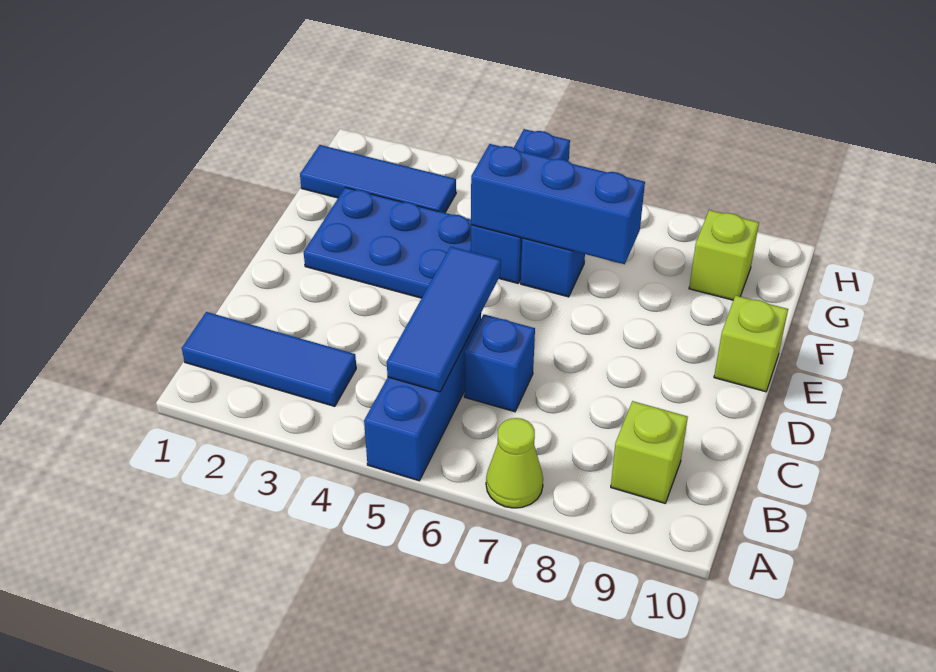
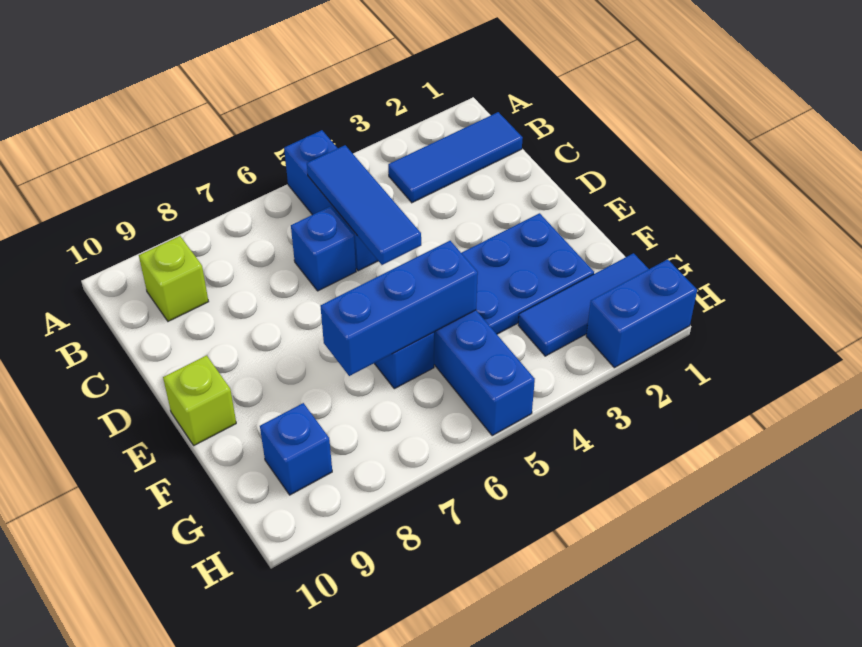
lime 1x1 cone [486,418,543,508] -> none
lime 1x1 brick [689,210,759,300] -> blue 1x1 brick [260,403,332,495]
none -> blue 1x2 brick [586,259,697,368]

